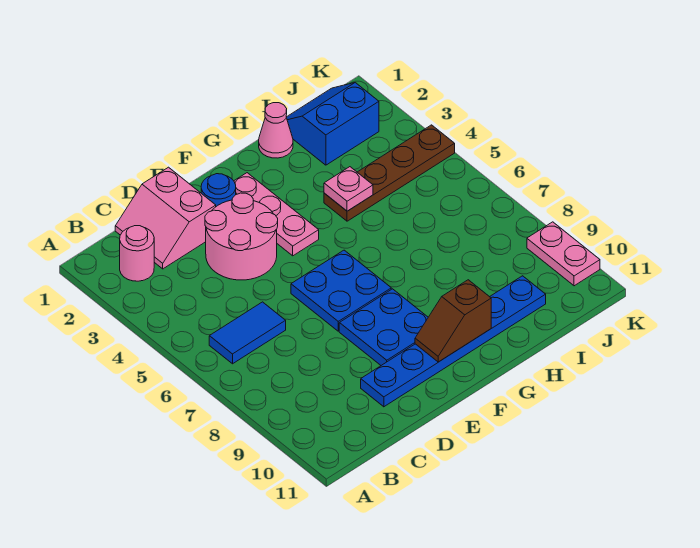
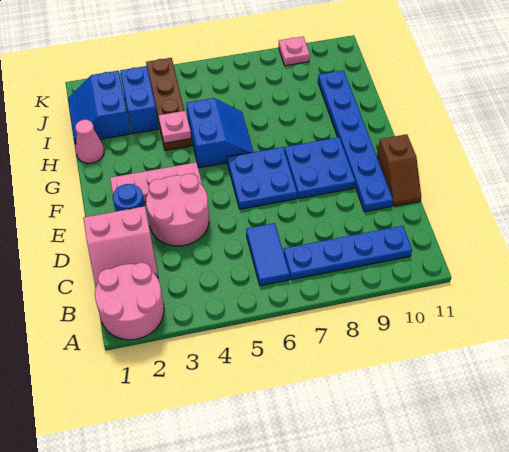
pink 1x1 round brick [120,226,154,281] -> pink 2x2 round brick [95,263,164,340]
none -> blue 1x4 plate [284,226,412,280]
brown 1x2 slope [415,280,491,362] -> brown 1x2 slope moved to [377,134,421,206]
none -> blue 2x2 slope [186,98,254,168]
none -> blue 1x2 brick [120,66,159,134]
pink 1x2 plate [527,222,600,286] -> pink 1x1 plate [279,37,310,66]

